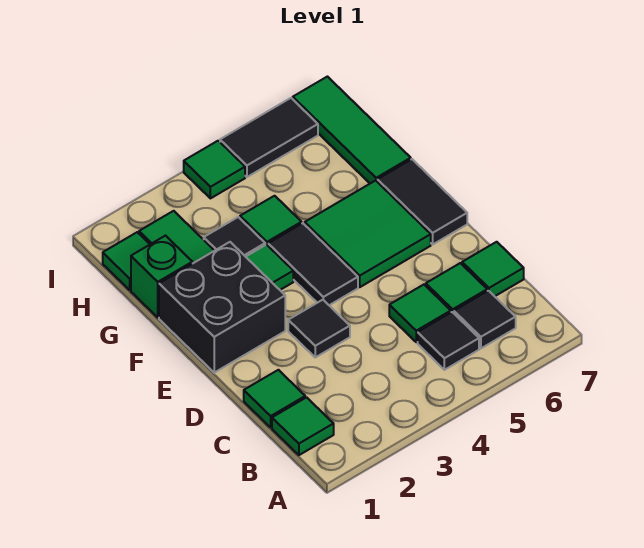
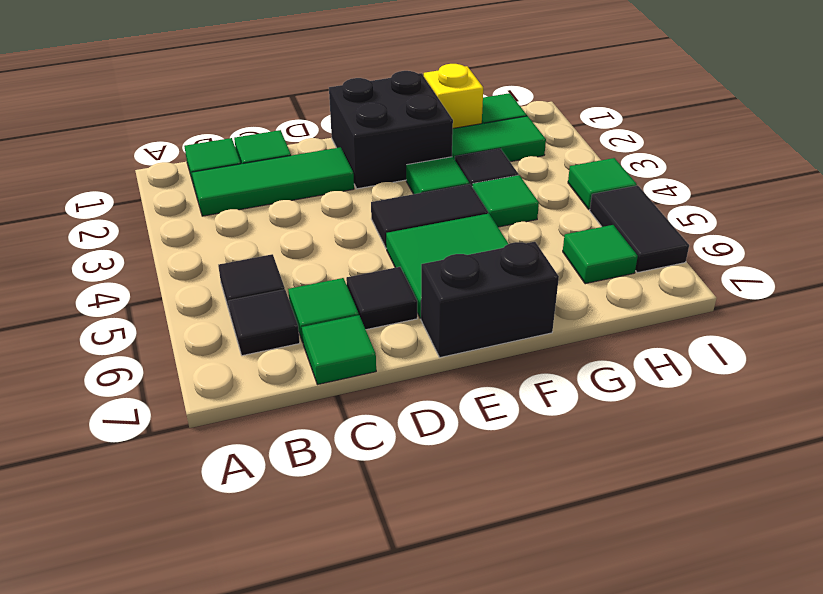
green 1x1 tile [389,285,451,342] -> green 1x1 tile moved to [563,225,638,284]
black 1x1 tile [288,300,350,357] -> black 1x1 tile moved to [346,267,417,330]
black 1x2 tile [377,159,467,244] -> black 1x2 brick [421,242,559,358]
green 1x1 brick [131,236,192,317] -> yellow 1x1 brick [424,64,483,128]
green 1x3 tile [293,77,411,183] -> green 1x3 tile moved to [192,147,354,216]

